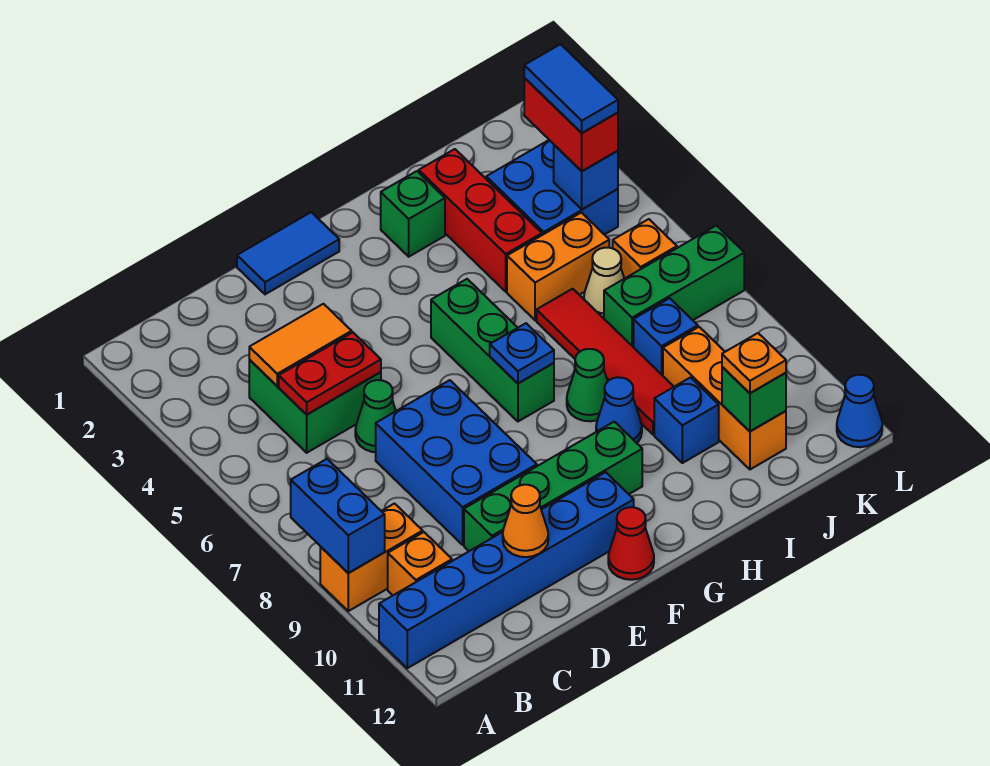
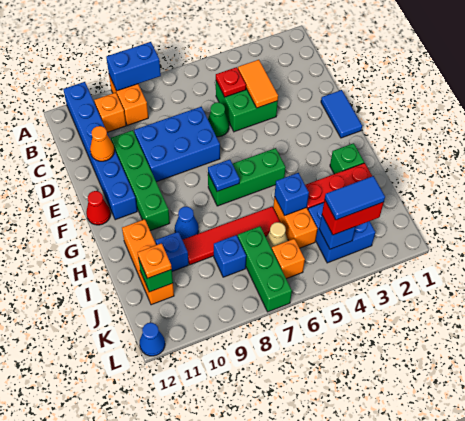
red 1x2 plate [279,332,381,415] -> red 1x1 plate [216,67,246,97]
green 1x1 cone [567,349,608,421] -> none
none -> blue 1x1 brick [275,173,309,215]
orange 1x3 brick [663,327,786,469] -> orange 1x3 brick turned to [122,219,174,305]

